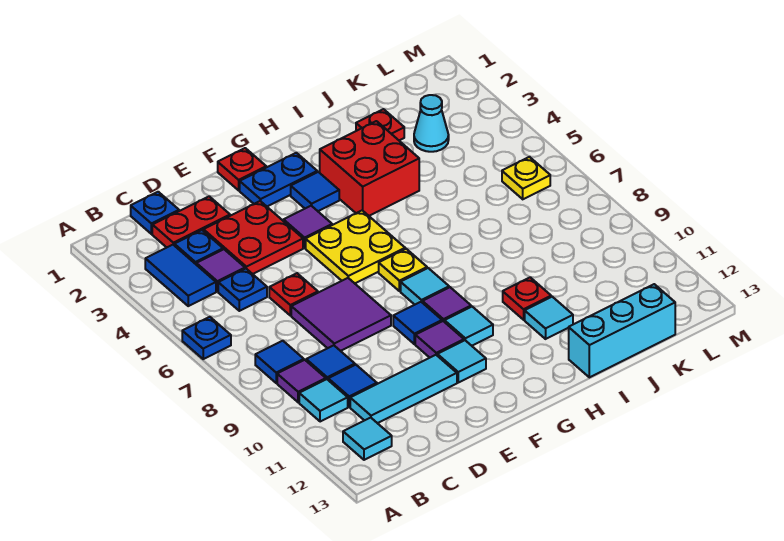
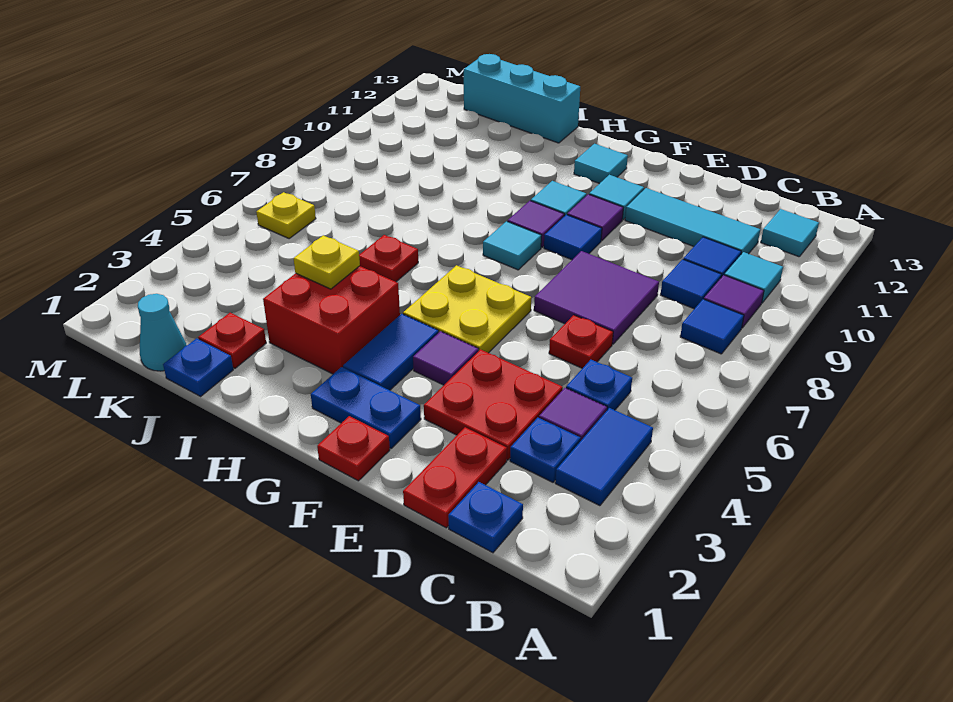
blue 1x1 plate [182,317,231,359] -> blue 1x1 plate moved to [163,338,233,396]
red 1x2 plate [152,196,230,247] -> red 1x2 plate turned to [403,427,507,528]
blue 1x1 tile [291,172,339,211] -> blue 1x2 tile [343,314,439,390]
yellow 1x1 plate [379,249,427,291] -> yellow 1x1 plate moved to [293,235,360,289]
red 1x1 plate [503,277,551,320] -> red 1x1 plate moved to [359,235,418,282]
cyan 1x1 tile [525,297,573,339] -> cyan 1x1 tile moved to [574,144,628,184]
cyan 1x1 cone [414,95,449,152] -> cyan 1x1 cone moved to [138,294,187,371]

